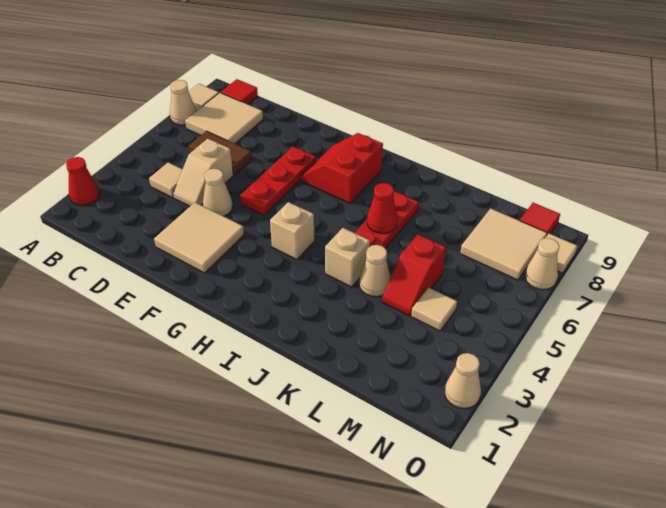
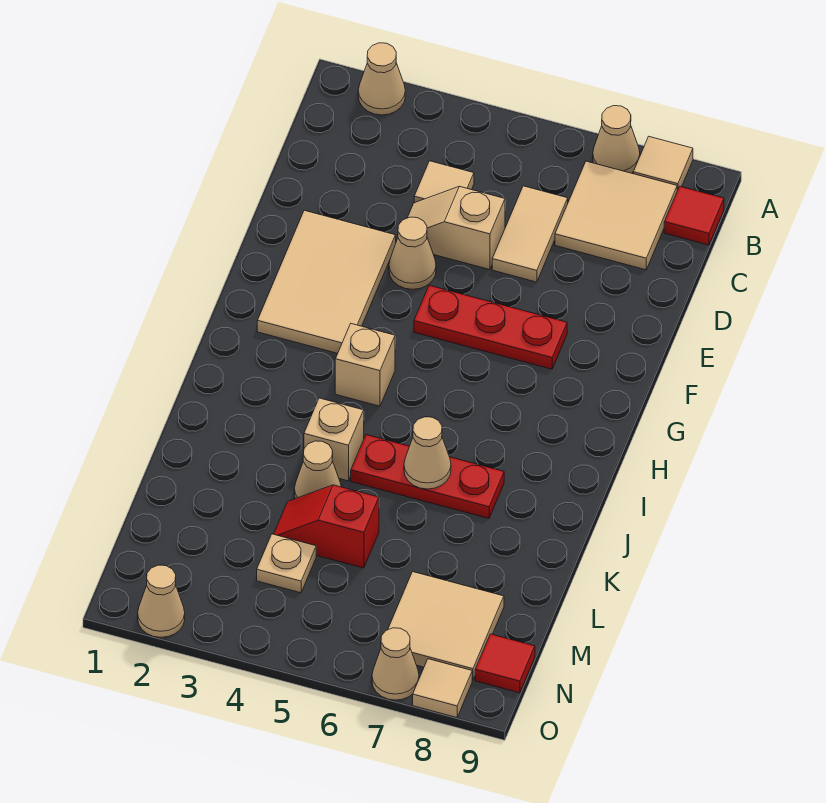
red 1x1 cone [66,157,99,205] -> tan 1x1 cone [358,43,405,115]
brown 1x2 tile [189,131,252,175] -> tan 1x2 tile [492,186,568,282]
tan 2x2 tile [154,202,244,273] -> tan 2x3 tile [257,210,396,353]
red 2x2 slope [301,133,383,203] -> none
red 1x1 cone [367,183,398,233] -> tan 1x1 cone [404,417,451,489]
tan 1x1 tile [411,287,457,331] -> tan 1x1 plate [257,534,316,593]

